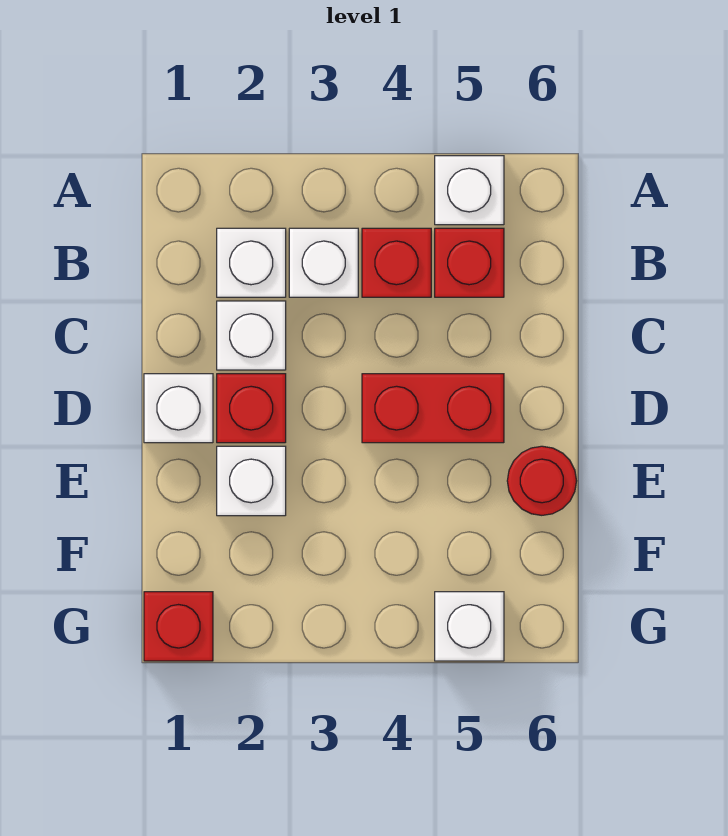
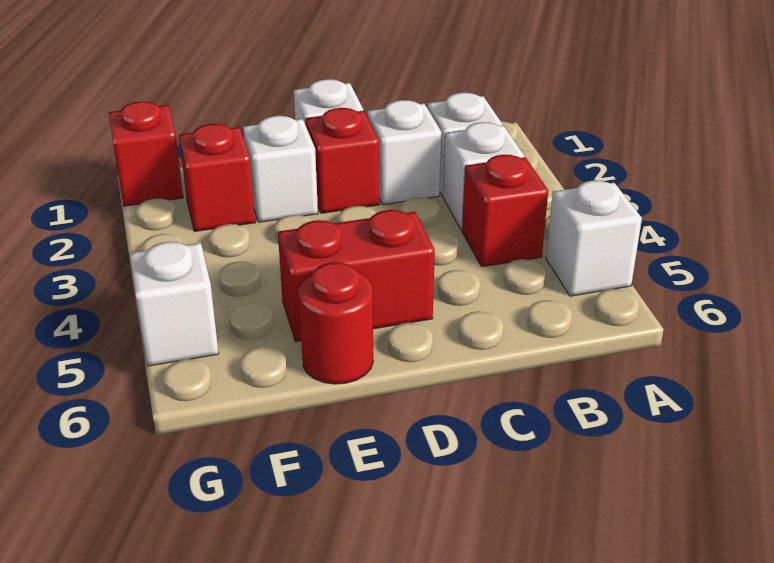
red 1x1 brick [435,228,504,297] -> red 1x1 brick moved to [179,124,255,232]
red 1x2 brick [362,374,504,443] -> red 1x2 brick turned to [278,210,435,342]

